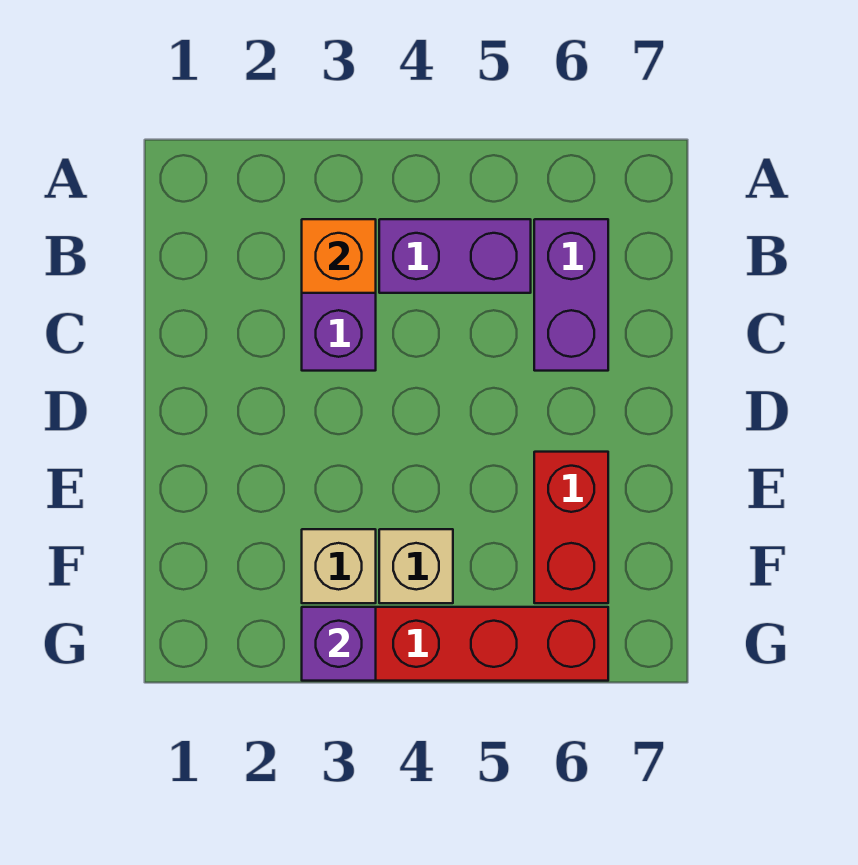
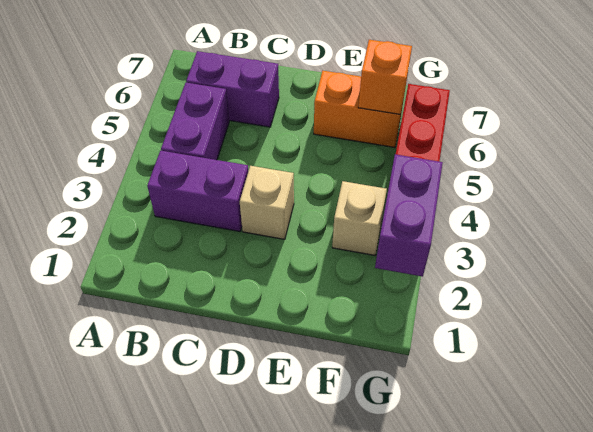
orange 1x1 brick [302,219,376,293] -> orange 1x1 brick moved to [358,40,412,114]
red 1x2 brick [534,452,608,603] -> orange 1x2 brick [314,71,405,147]
tan 1x1 brick [379,529,453,603] -> tan 1x1 brick moved to [240,166,294,239]
purple 1x1 brick [302,607,376,681] -> purple 1x2 brick [375,154,443,277]

